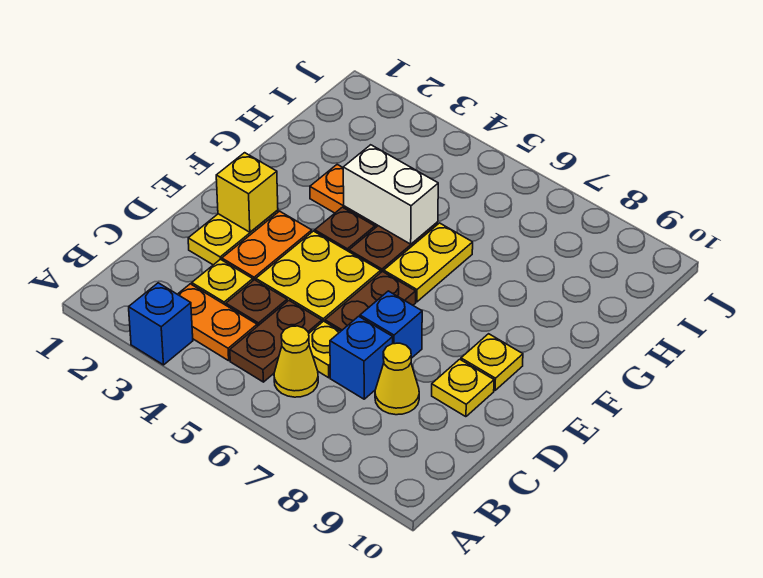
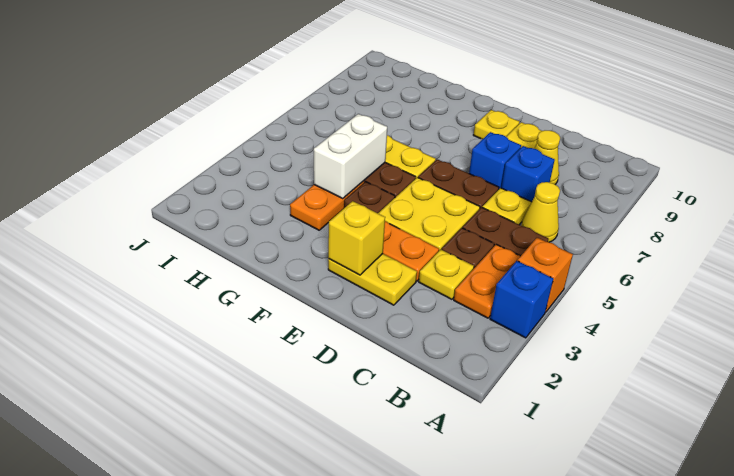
none -> orange 1x1 brick [518,238,573,312]

